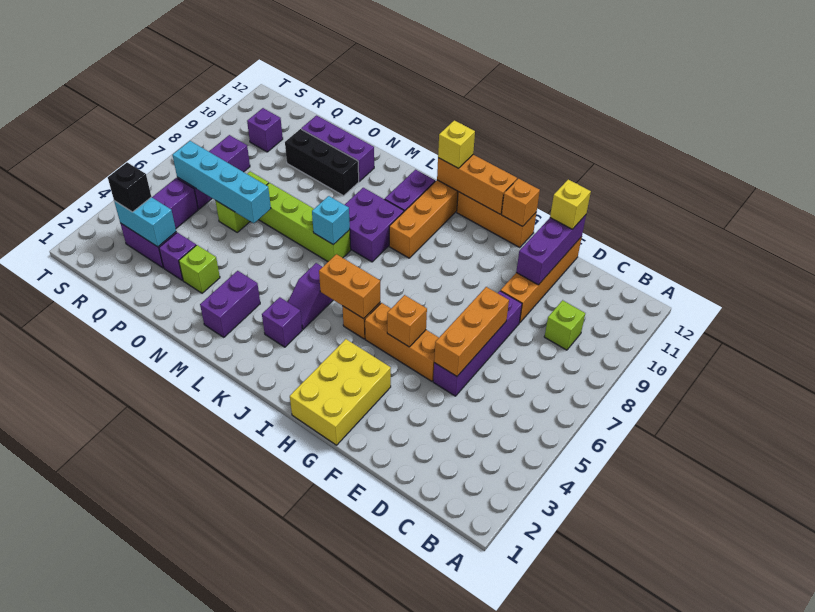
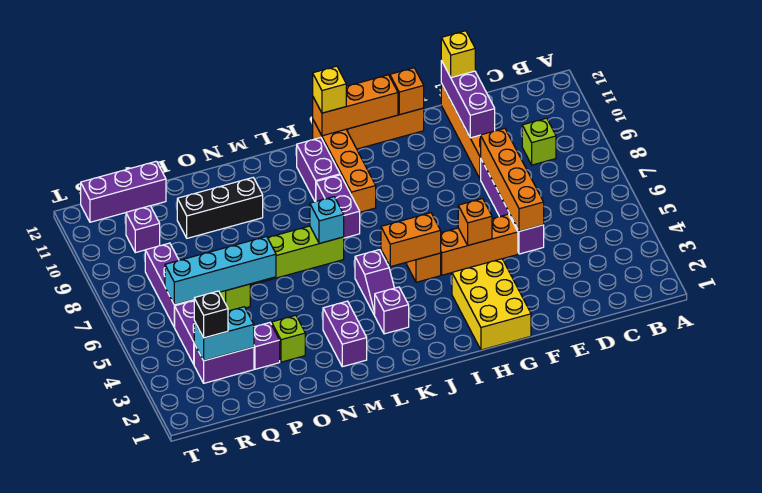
orange 1x3 brick [434,287,509,376] -> orange 1x4 brick [481,128,544,231]
purple 2x2 brick [345,188,404,262] -> purple 1x2 brick [316,175,360,238]
purple 1x3 brick [301,116,374,181] -> purple 1x3 brick moved to [81,161,166,222]

